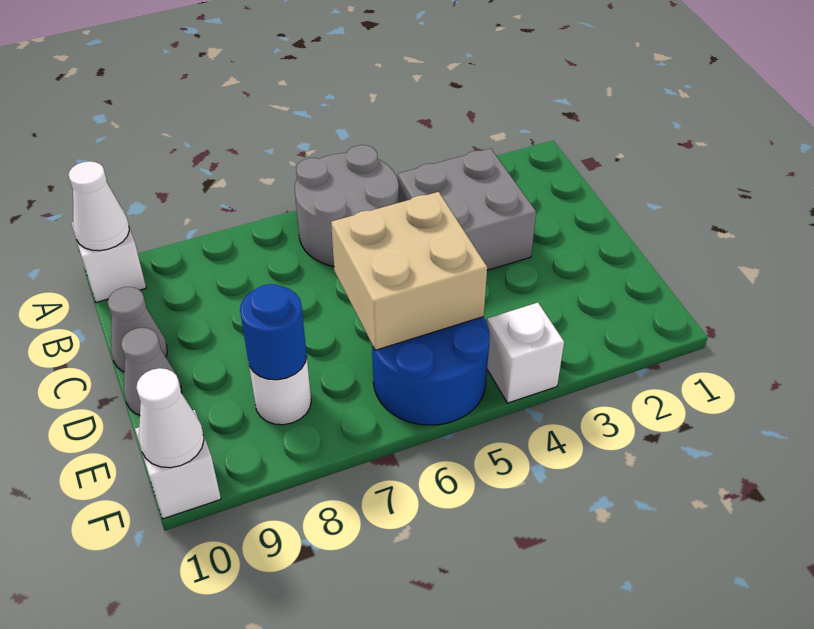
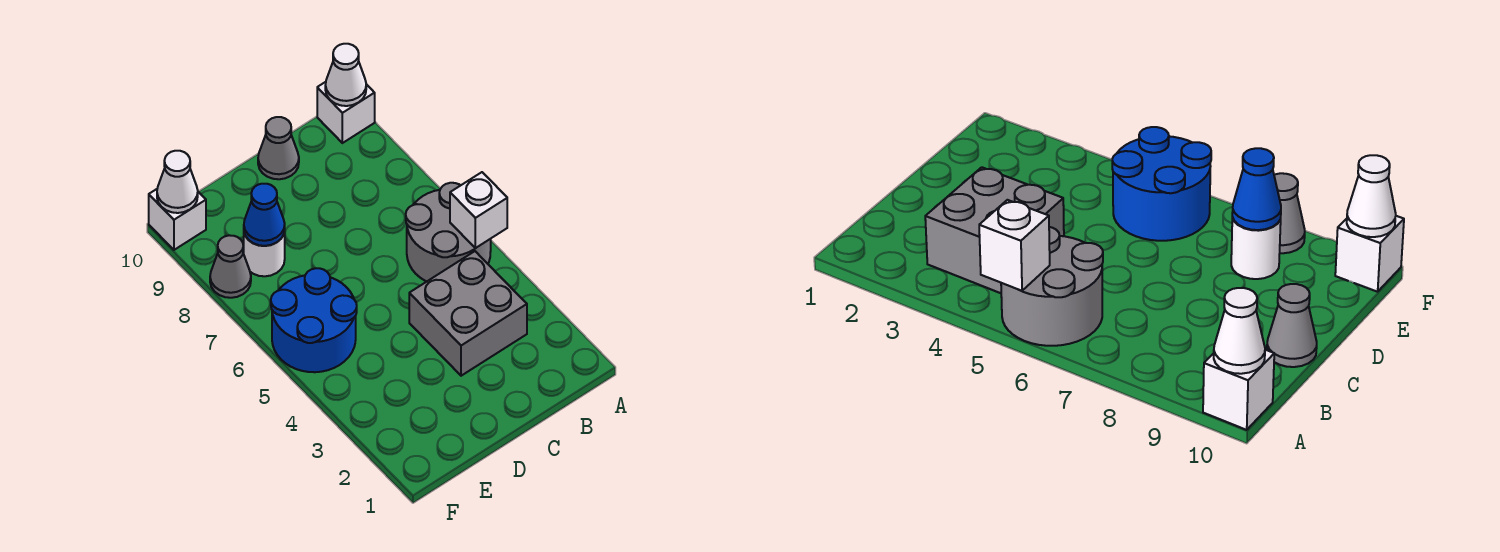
tan 2x2 brick [331,192,487,350] -> none
grey 1x1 cone [121,328,182,415] -> grey 1x1 cone moved to [210,235,251,298]
blue 1x1 round brick [240,284,307,380] -> blue 1x1 cone [244,184,285,246]
white 1x1 brick [487,303,564,403] -> white 1x1 brick moved to [450,172,507,248]

